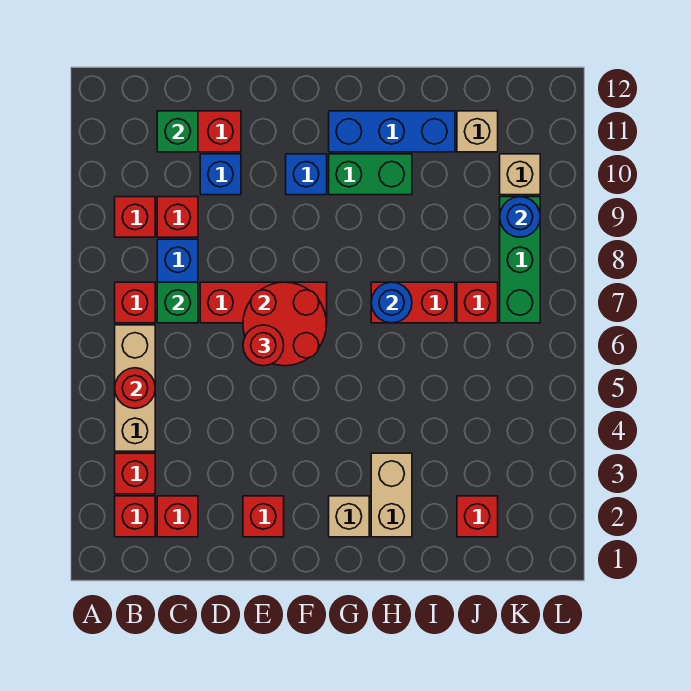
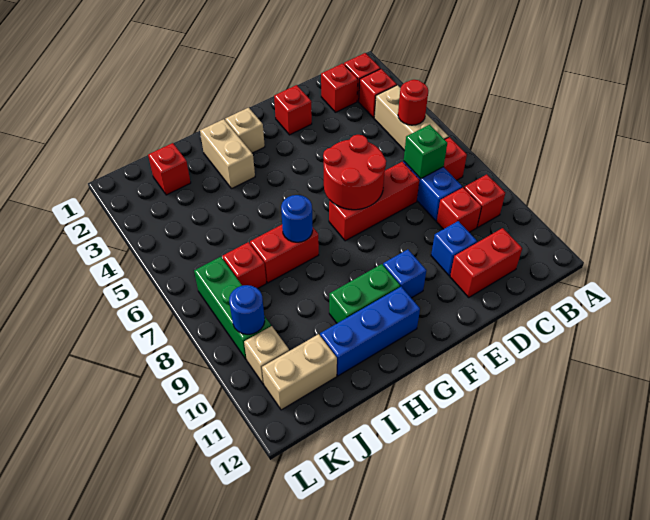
green 1x1 brick [157,111,198,152] -> none
red 1x1 round brick [243,325,284,366] -> none
tan 1x1 brick [457,111,498,152] -> tan 1x2 brick [262,334,337,410]

